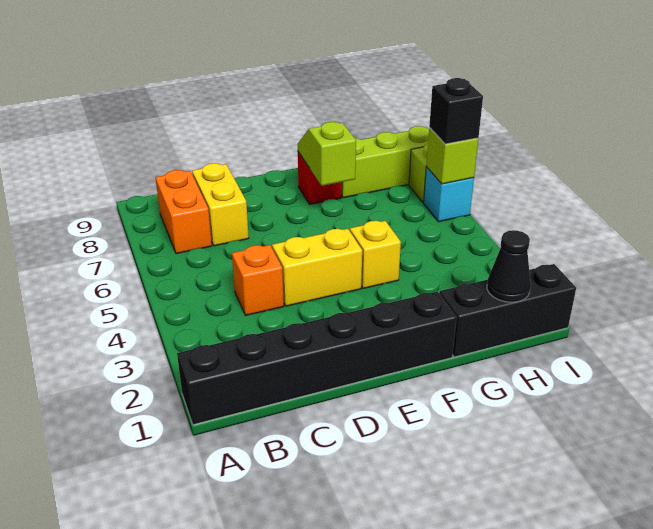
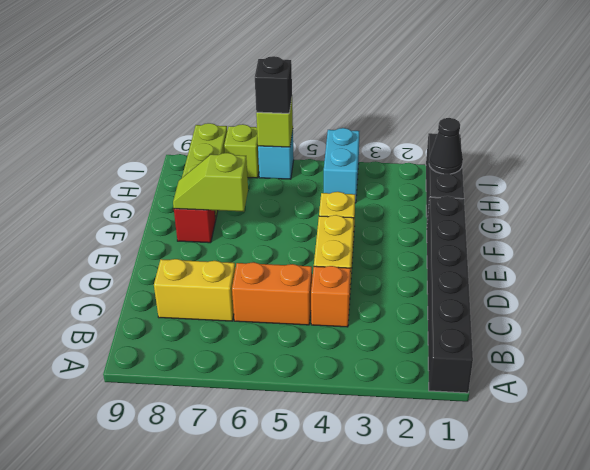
orange 1x2 brick [155,170,212,254] -> orange 1x2 brick moved to [232,262,312,325]
none -> cyan 1x2 brick [324,128,360,203]

